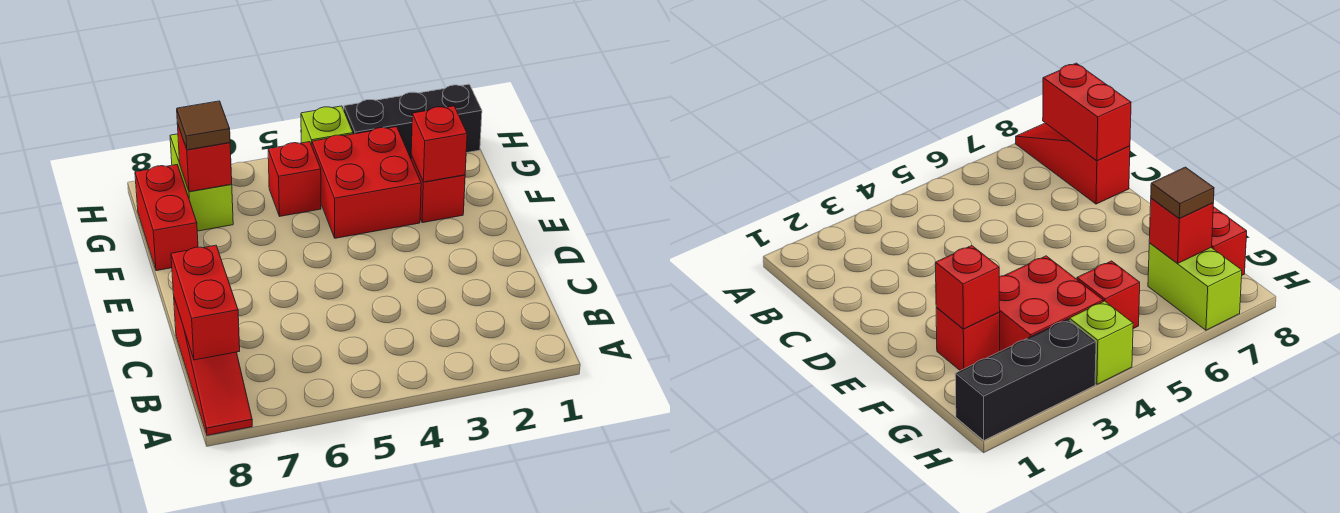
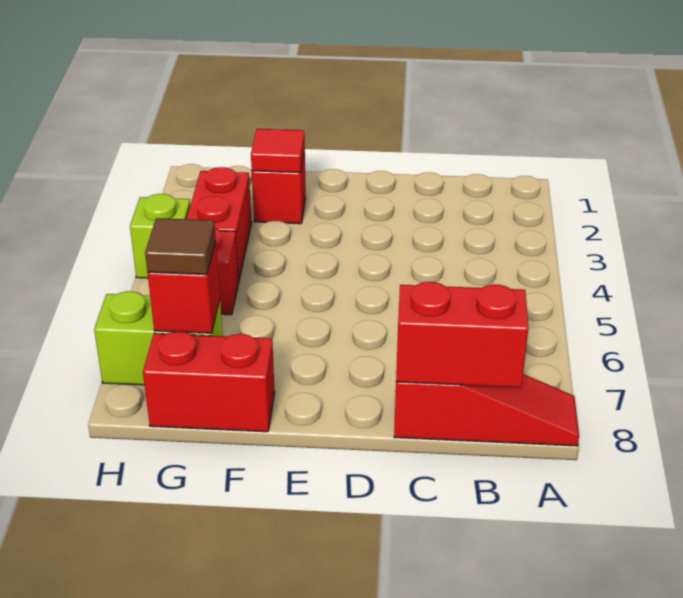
red 1x1 brick [411,106,467,182] -> red 1x1 tile [251,129,305,173]
red 2x2 brick [312,127,421,238] -> red 1x2 brick [187,167,252,280]
black 1x3 brick [344,84,482,158] -> none

